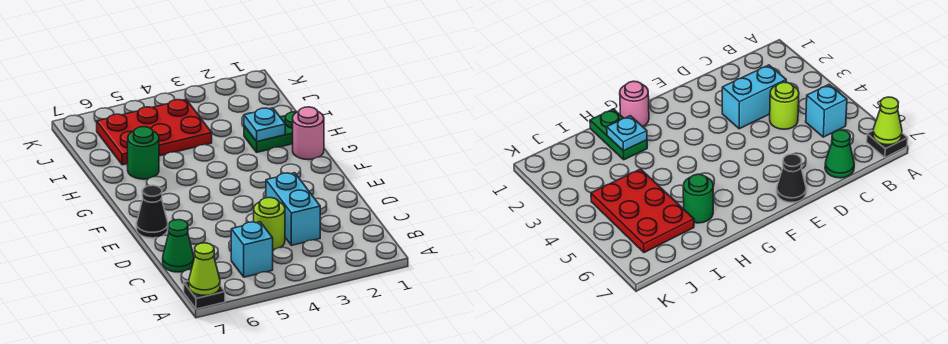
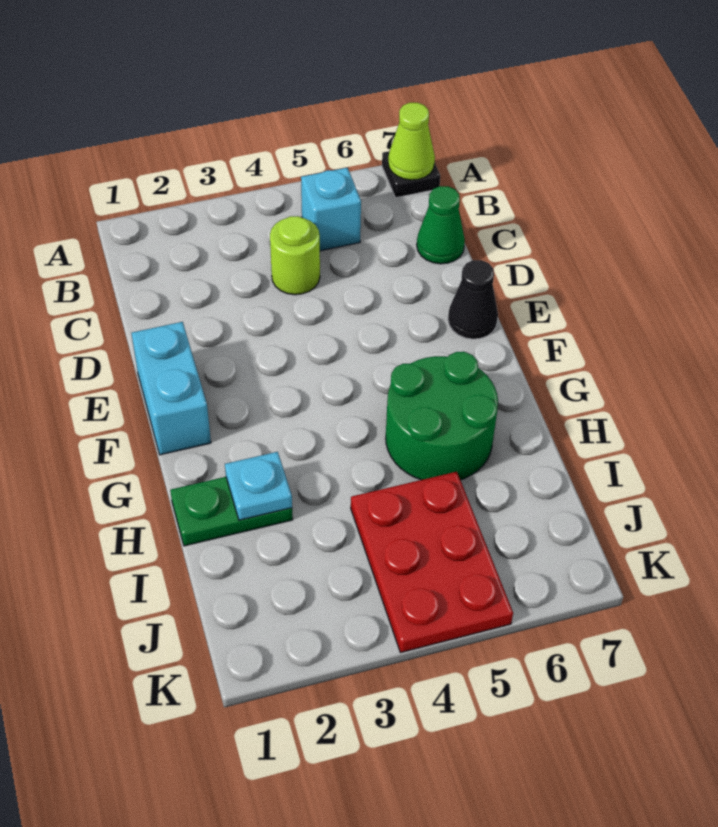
cyan 1x2 brick [266,173,320,245] -> cyan 1x2 brick moved to [132,322,211,455]
pink 1x1 round brick [293,107,324,160] -> none
green 1x1 round brick [128,127,159,179] -> green 2x2 round brick [386,352,498,480]
red 2x3 plate [97,99,212,165] -> red 2x3 plate turned to [351,472,513,653]

